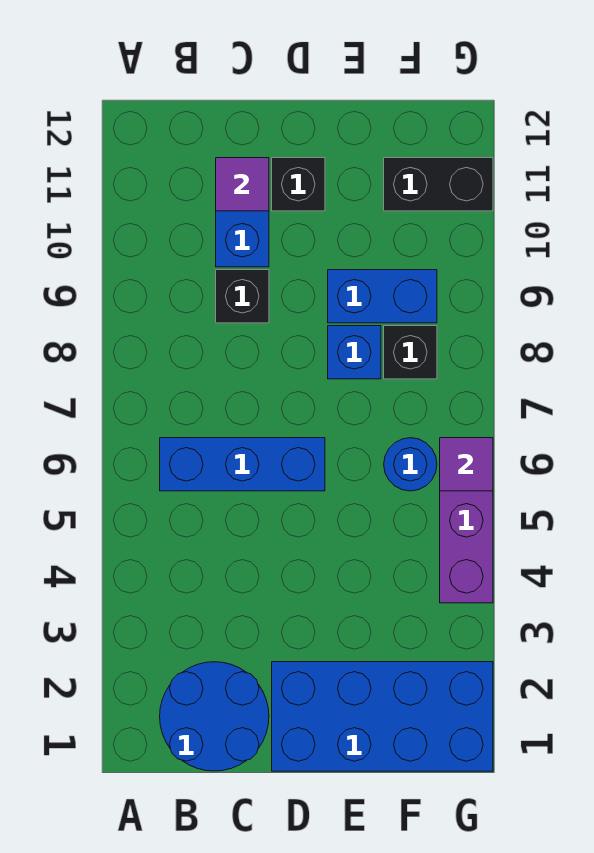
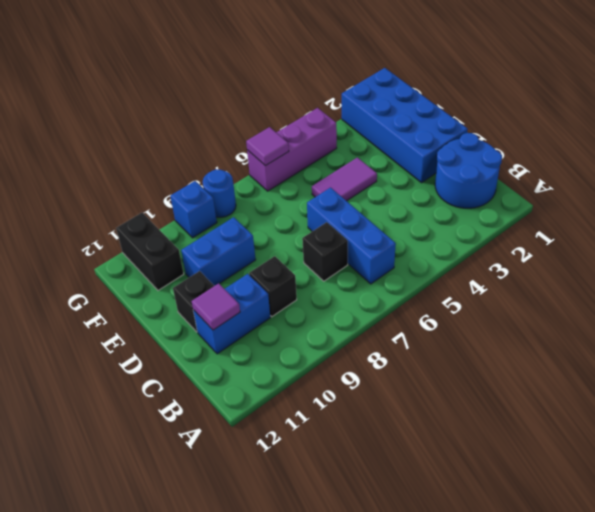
none -> purple 1x2 tile [312,158,377,201]
blue 1x1 brick [328,326,381,379] -> blue 1x1 brick moved to [170,181,217,238]
blue 1x2 brick [328,270,437,323] -> blue 1x2 brick turned to [181,217,256,286]
blue 1x1 round brick [384,438,437,491] -> blue 1x1 round brick moved to [203,169,236,217]
black 1x1 brick [384,326,437,379] -> black 1x1 brick moved to [302,222,348,281]

